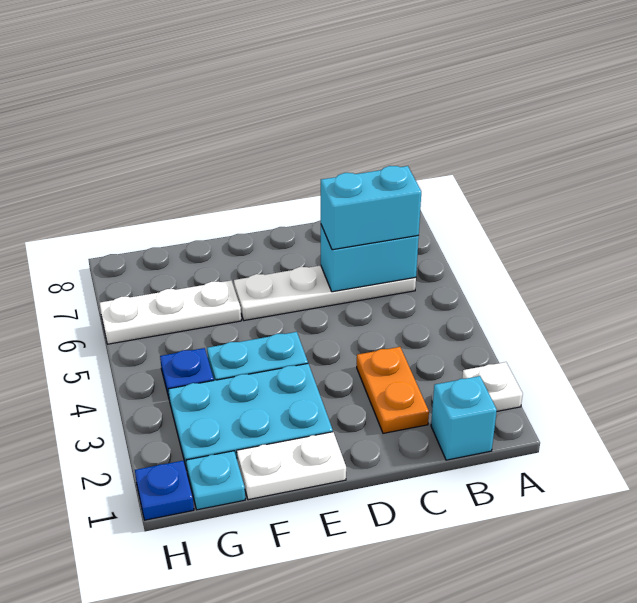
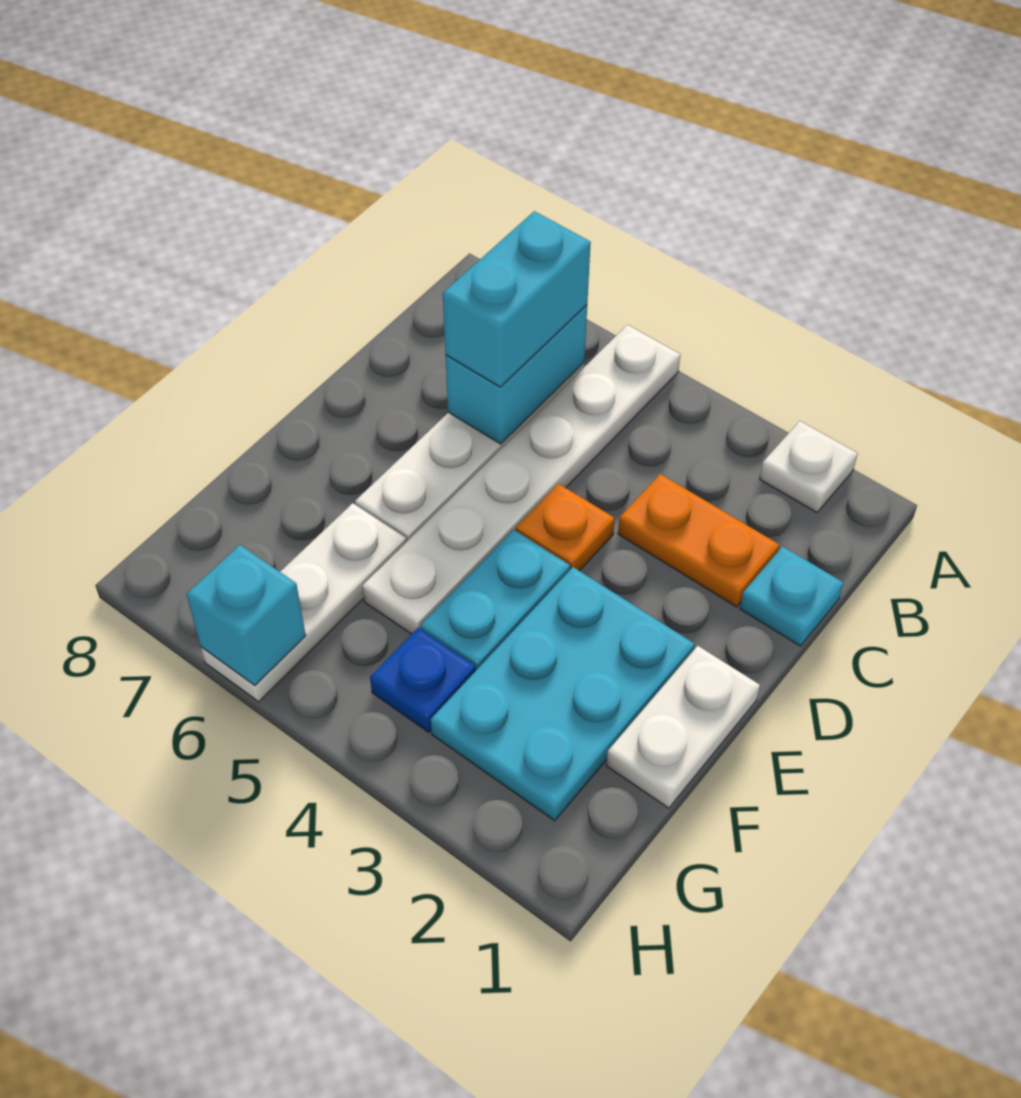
none -> white 1x6 plate [362,325,680,634]
cyan 1x1 brick [431,376,497,460] -> cyan 1x1 brick moved to [186,545,306,685]
none -> orange 1x1 plate [516,484,615,571]
cyan 1x1 plate [186,451,245,510] -> cyan 1x1 plate moved to [740,546,843,646]
blue 1x1 plate [135,461,194,520] -> none

